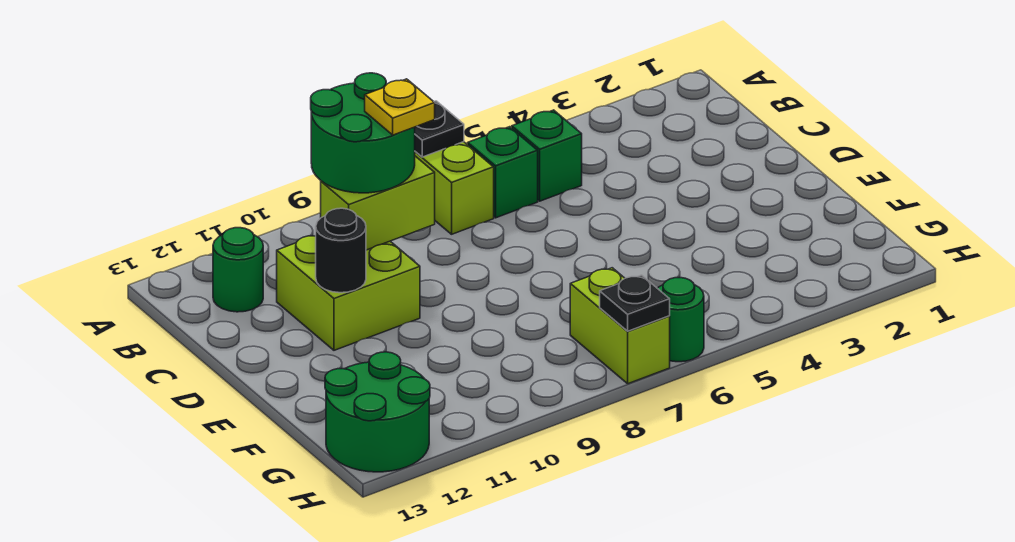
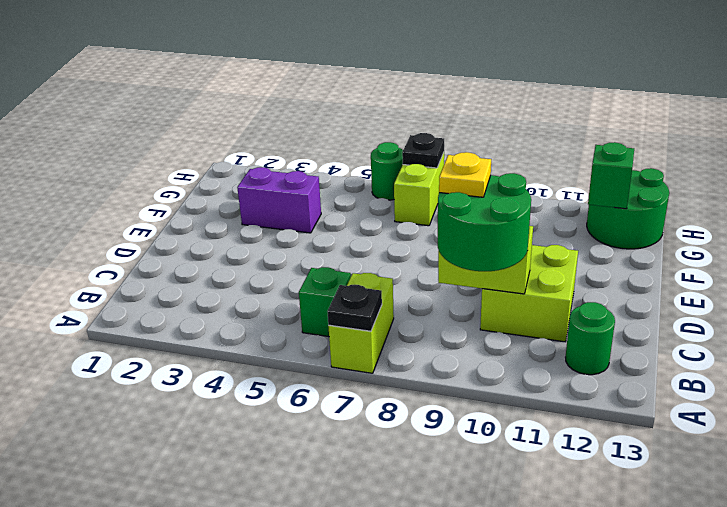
green 1x1 brick [512,110,582,201] -> green 1x1 brick moved to [588,142,634,209]
black 1x1 round brick [316,208,366,293] -> none
none -> purple 1x2 brick [237,167,321,233]

